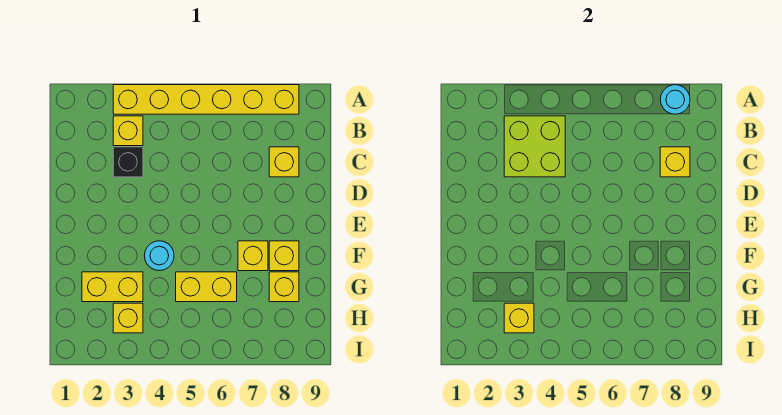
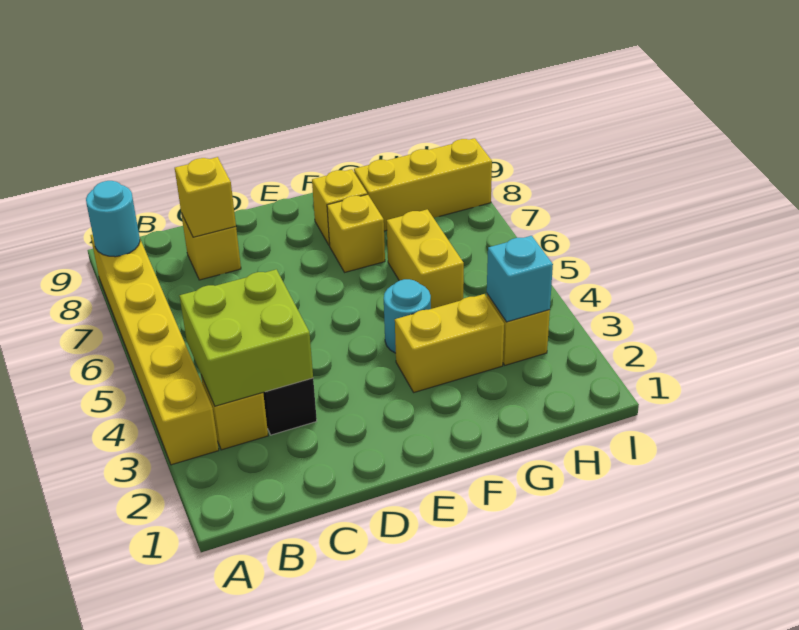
yellow 1x2 brick [82,272,143,302] -> yellow 1x2 brick turned to [395,294,504,392]
yellow 1x1 brick [269,272,299,302] -> yellow 1x3 brick [354,138,492,231]
yellow 1x1 brick [504,303,534,333] -> cyan 1x1 brick [487,236,553,322]

